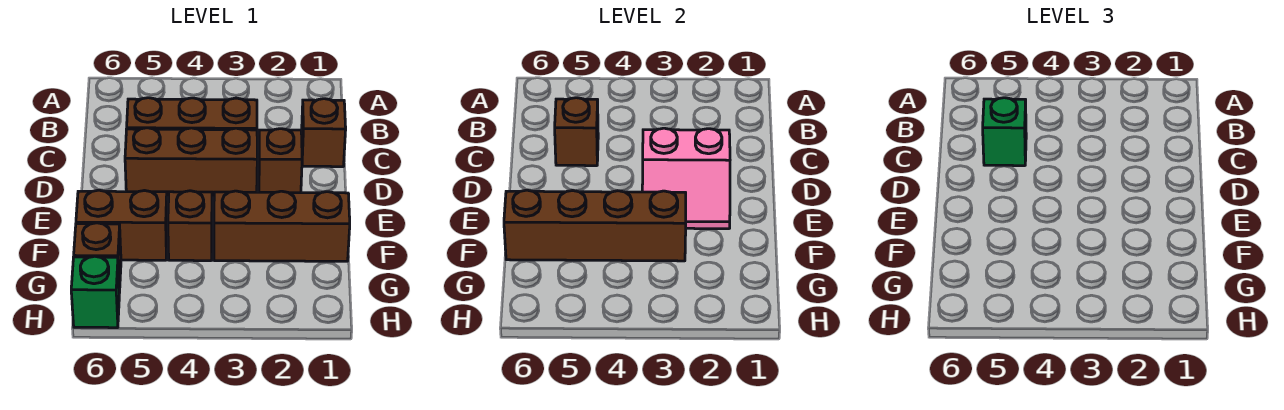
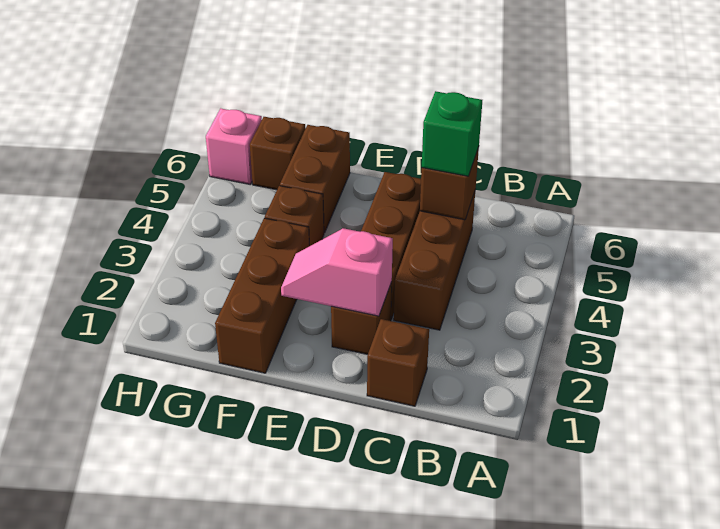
pink 2x2 slope [642,128,730,229] -> pink 1x2 slope [281,228,393,316]
brown 1x4 brick [504,190,686,261] -> none
green 1x1 brick [71,256,119,328] -> pink 1x1 brick [206,108,262,184]

